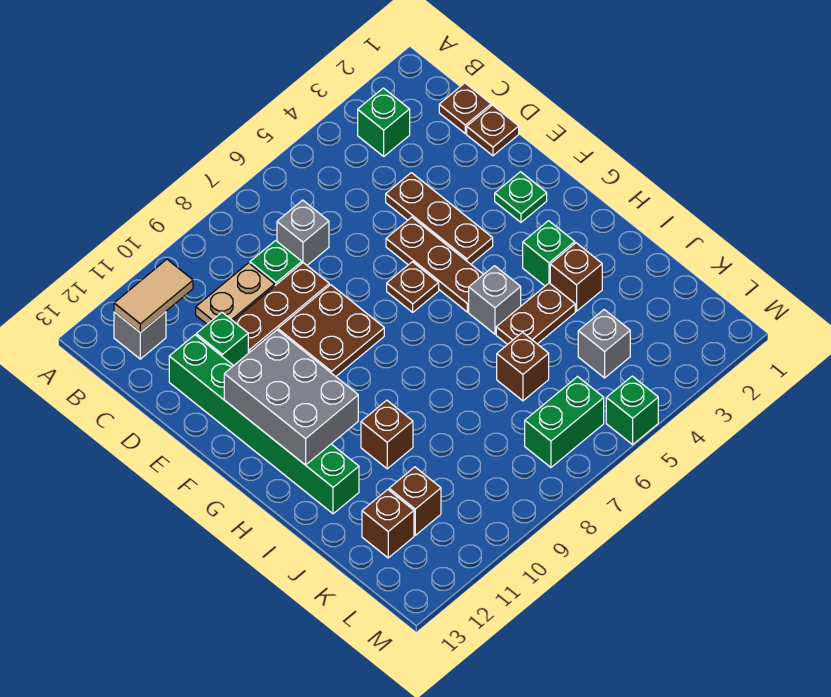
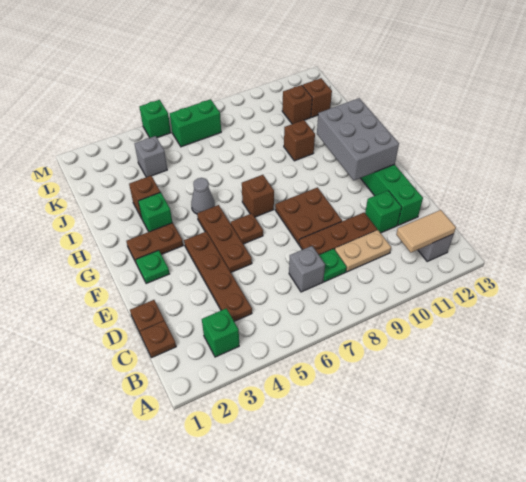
brown 1x3 plate [386,173,493,264] -> brown 1x4 plate [184,232,252,321]
grey 1x1 brick [469,266,521,334] -> grey 1x1 cone [191,178,215,214]
brown 1x2 plate [496,283,575,344] -> brown 1x2 plate moved to [126,223,183,264]
brown 1x1 brick [497,332,549,401] -> brown 1x1 brick moved to [242,175,274,217]

